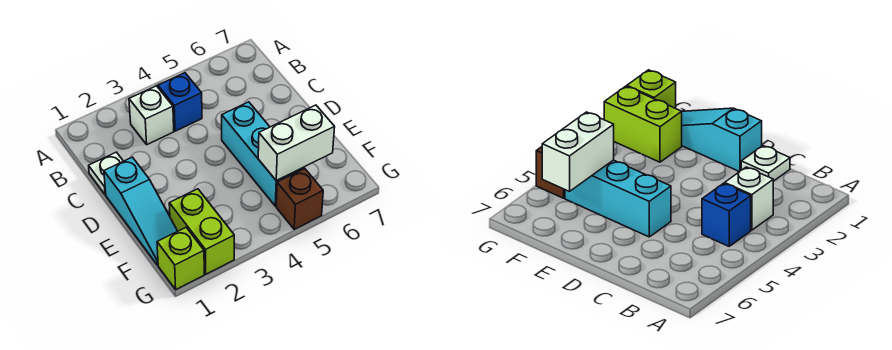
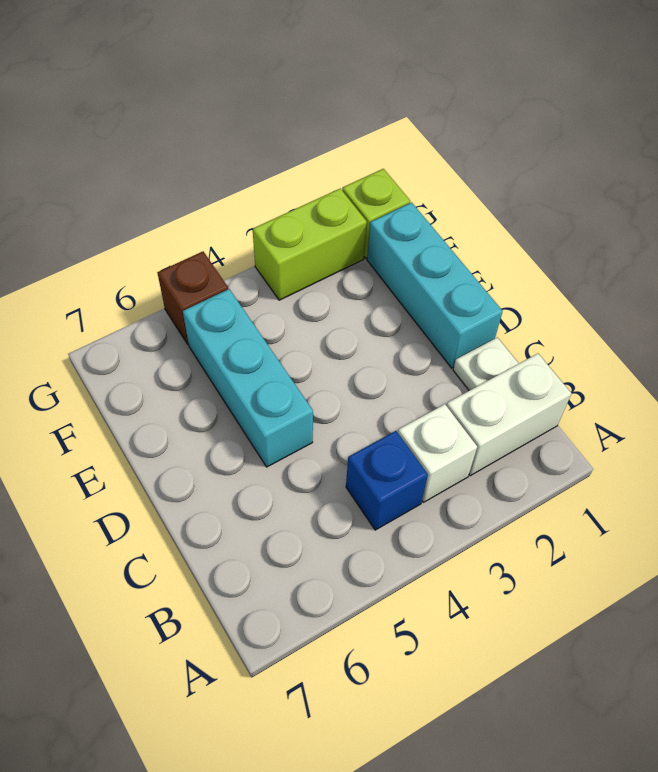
cyan 1x3 slope [104,157,178,265] -> cyan 1x3 brick [367,202,503,368]
lime 1x2 brick [169,189,234,274] -> lime 1x2 brick turned to [253,189,367,300]
white 1x2 brick [258,105,335,181] -> white 1x2 brick moved to [447,354,571,476]

